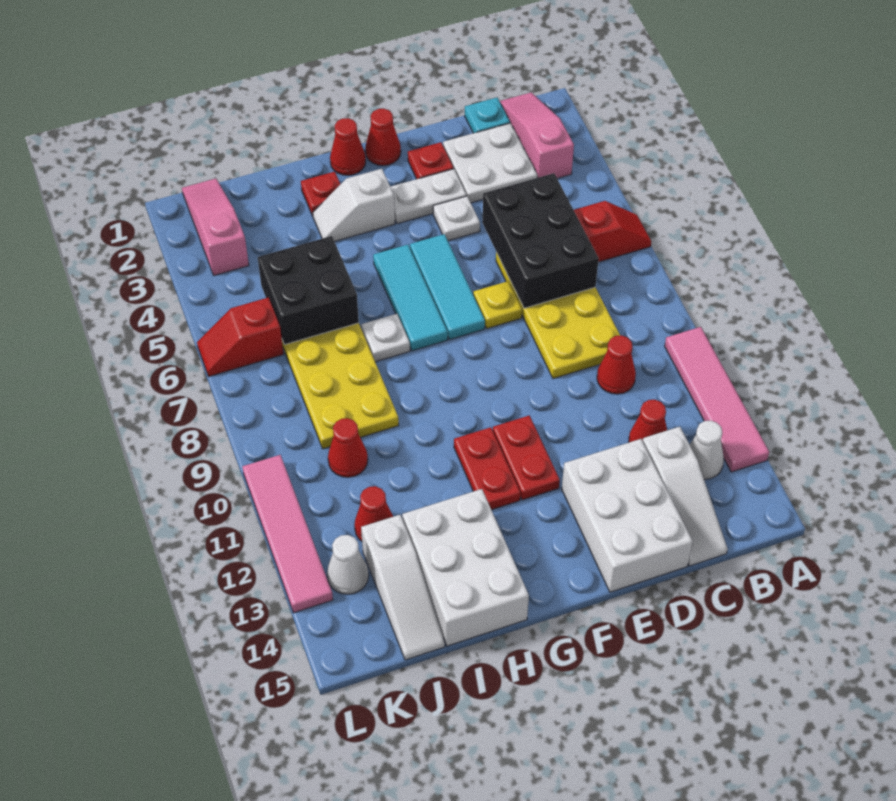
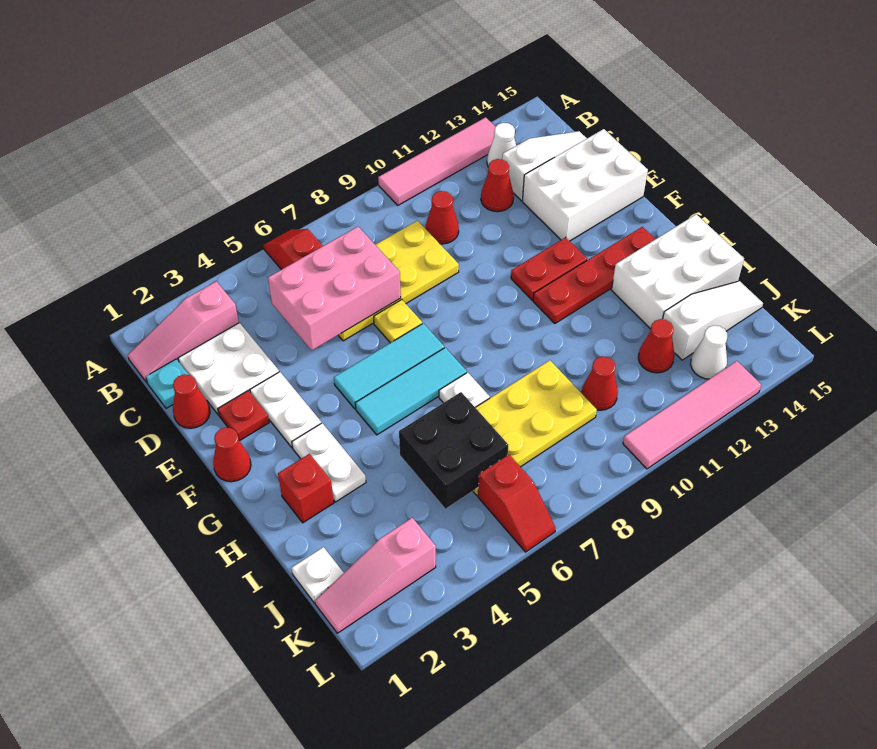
black 2x3 brick [482,173,599,308] -> pink 2x3 brick [268,227,401,350]
white 1x1 plate [433,196,480,241] -> white 1x1 plate moved to [292,547,344,603]
red 1x1 cone [330,118,366,175] -> red 1x1 cone moved to [173,374,210,428]
white 1x2 slope [313,169,395,241] -> white 1x2 plate [292,423,366,502]
red 1x2 plate [454,427,520,510] -> red 1x4 plate [533,227,655,323]
red 1x1 plate [301,172,340,216] -> red 1x1 brick [278,454,334,523]

